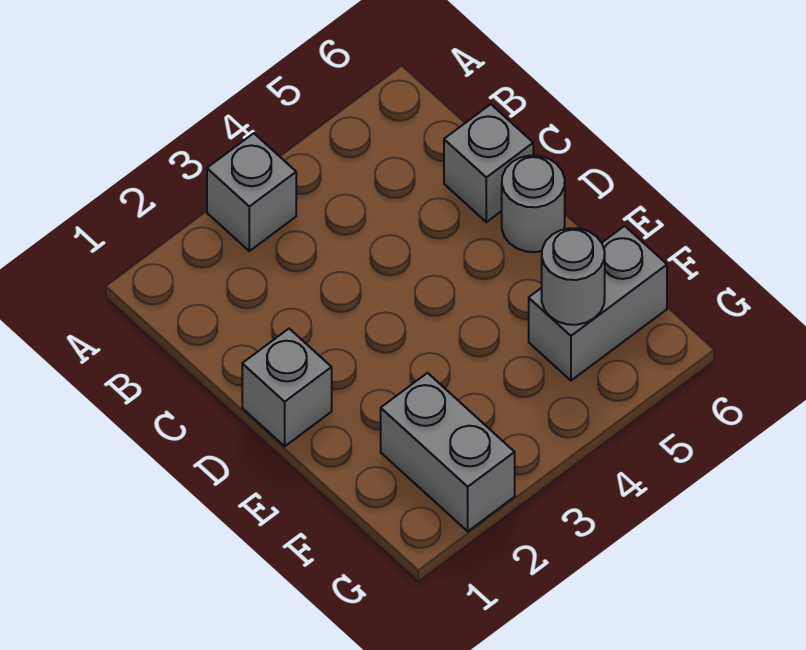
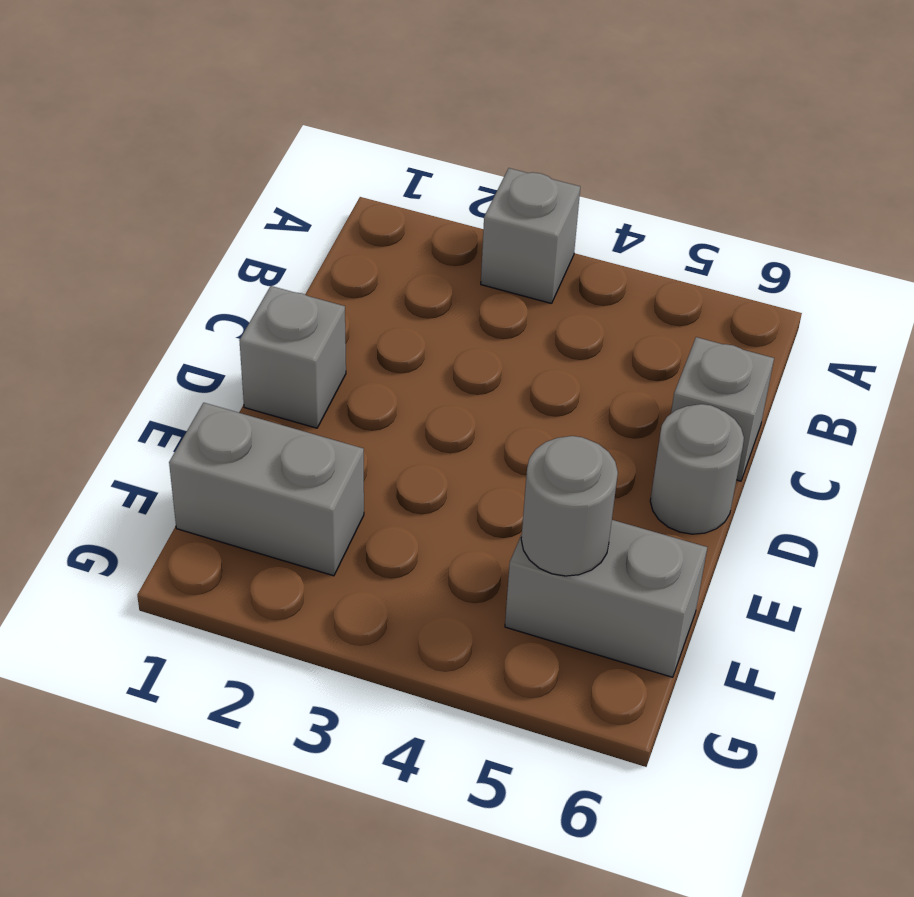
grey 1x2 brick [381,373,515,531] -> grey 1x2 brick turned to [169,403,364,576]

